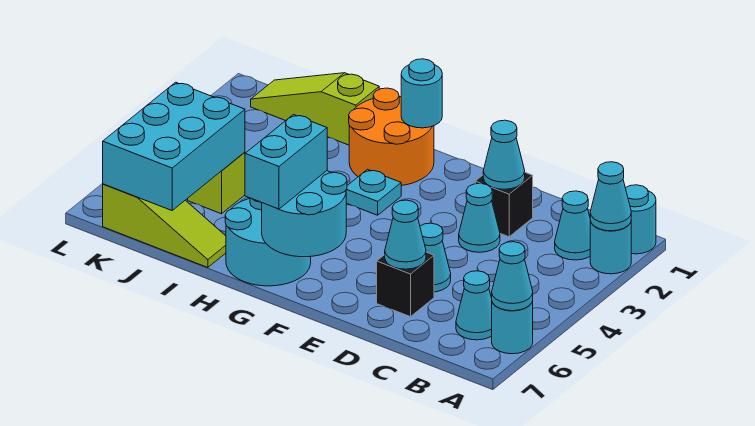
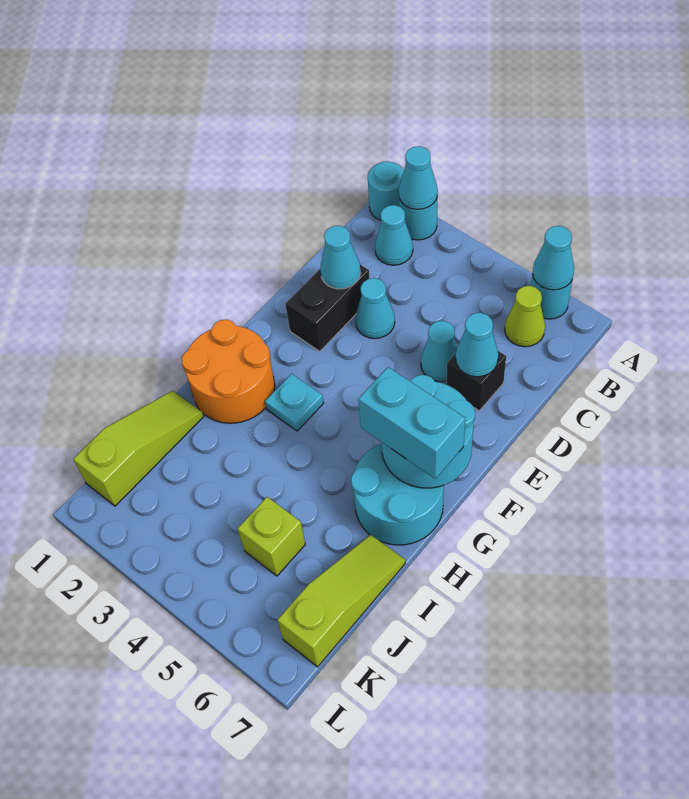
cyan 1x1 cone [456,271,492,340] -> lime 1x1 cone [505,286,545,347]
black 1x1 brick [475,173,533,237] -> black 1x2 brick [285,264,369,351]
cyan 1x1 round brick [401,59,442,128] -> none
lime 1x3 slope [251,73,379,145] -> lime 1x3 slope turned to [73,391,204,506]
cyan 2x3 brick [103,82,245,210] -> none

